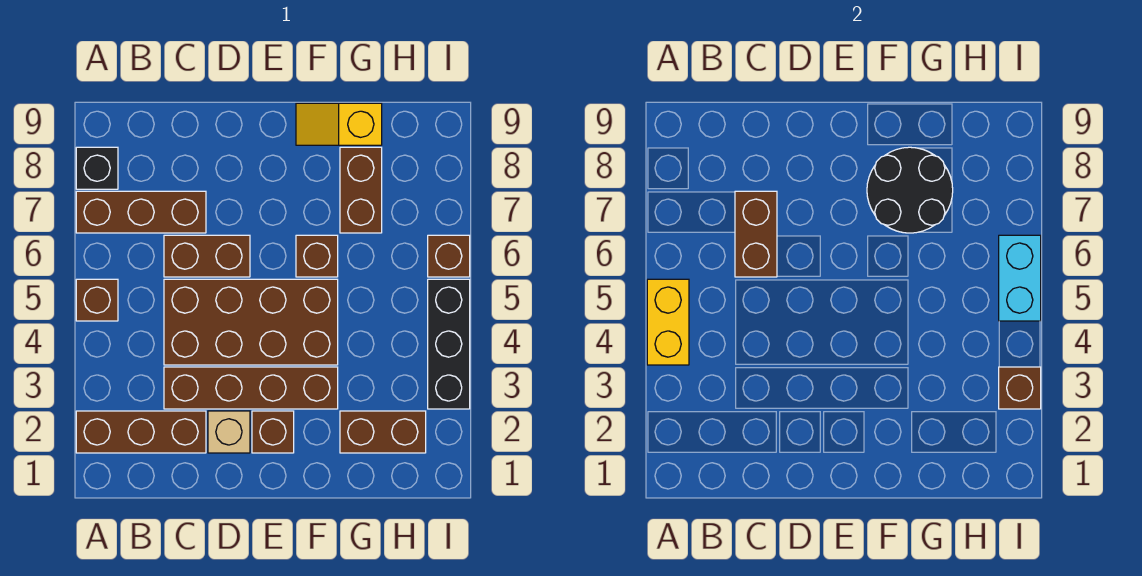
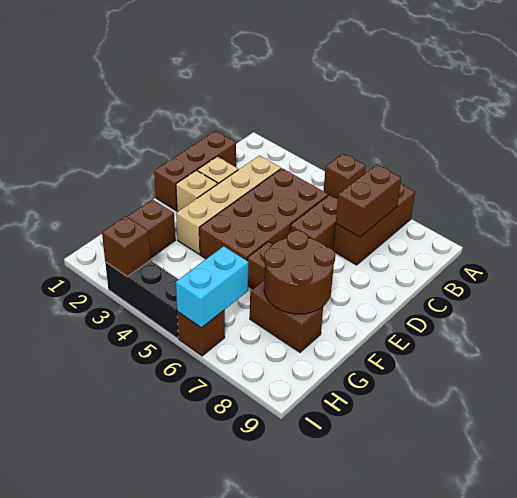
brown 1x3 brick [76,411,206,453] -> brown 1x3 brick moved to [154,131,236,211]
yellow 1x2 brick [647,279,689,365] -> none
black 1x1 brick [76,147,118,189] -> none
brown 1x4 brick [164,367,338,409] -> tan 1x4 brick [176,155,281,254]
brown 1x2 brick [735,191,777,277] -> brown 1x2 brick turned to [336,165,401,237]
brown 1x1 brick [252,411,294,453] -> tan 1x1 brick [176,170,218,212]
black 2x2 round brick [867,147,953,233] -> brown 2x2 round brick [264,231,335,314]
yellow 1x2 slope [296,103,382,145] -> none
cyan 1x2 brick [999,235,1041,321] -> cyan 1x2 brick turned to [176,246,248,328]

